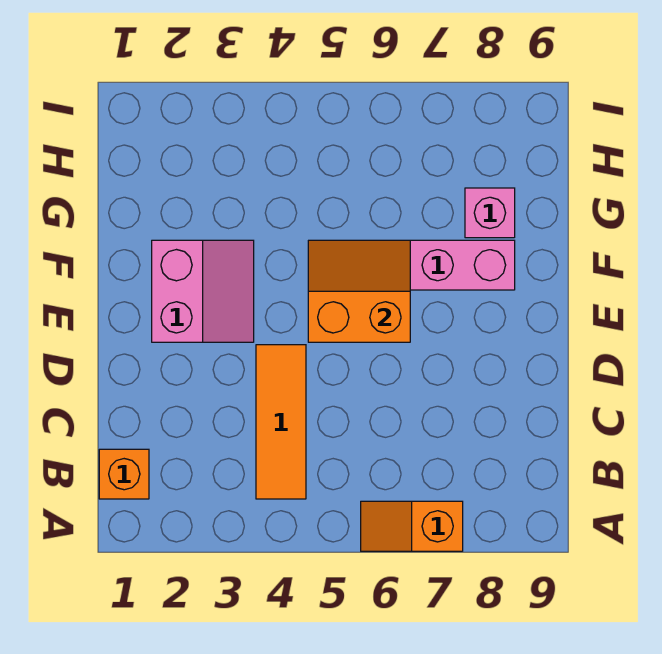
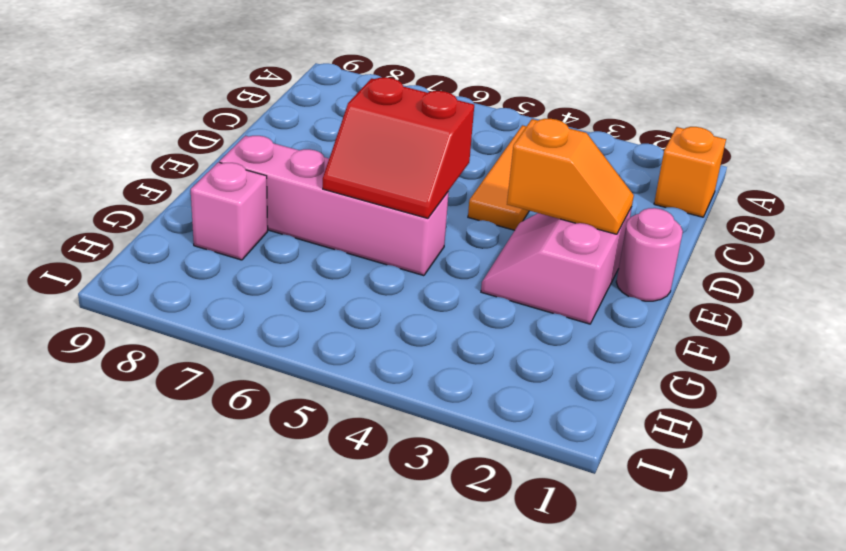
orange 1x2 slope [361,501,463,551] -> orange 1x2 slope moved to [507,119,634,234]
none -> pink 1x1 round brick [616,208,683,301]
orange 2x2 slope [308,240,410,342] -> red 2x2 slope [323,77,474,218]

